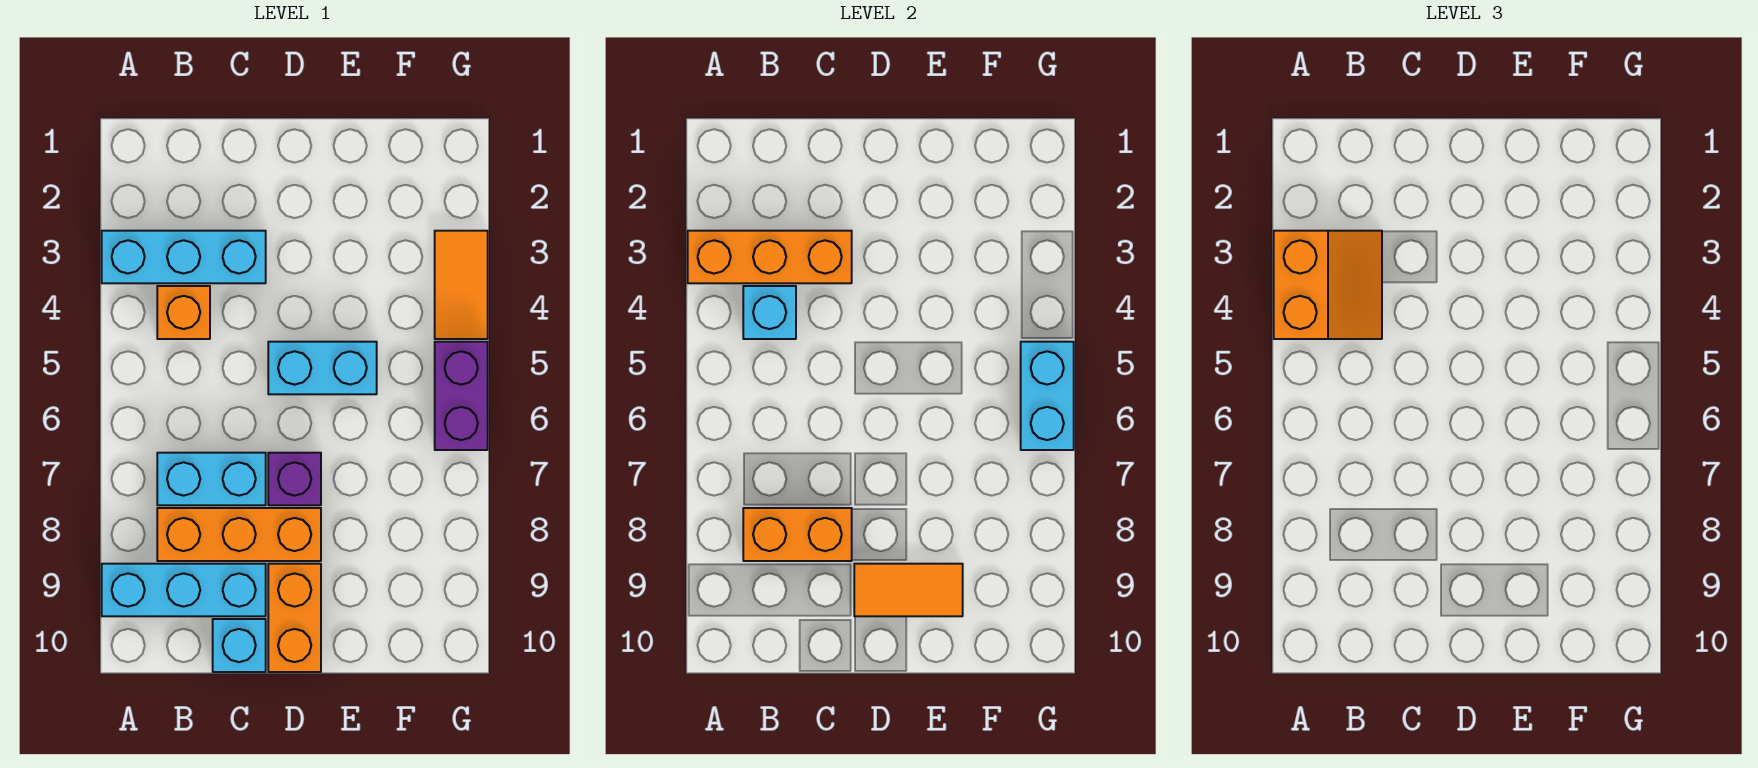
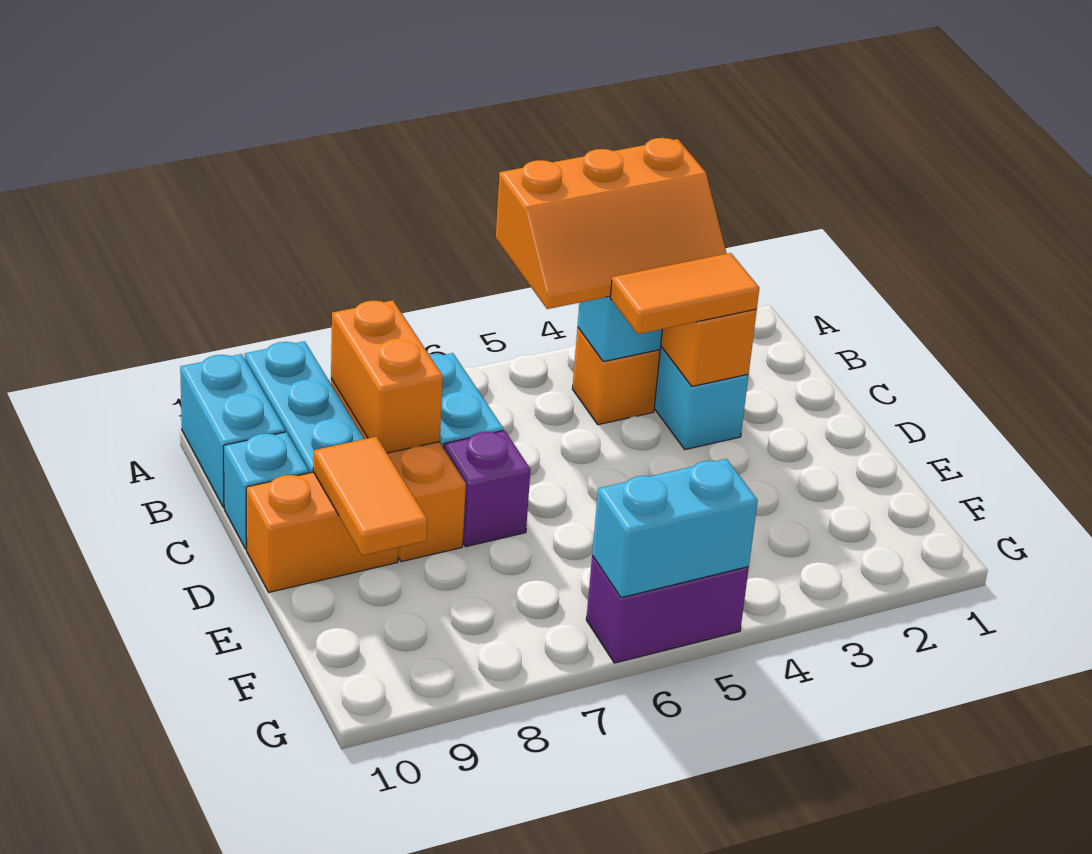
orange 2x2 slope [1274,231,1382,339] -> orange 2x3 slope [496,138,727,309]
cyan 1x2 brick [268,342,377,394] -> cyan 1x2 brick moved to [180,354,285,507]
orange 1x2 tile [435,231,488,339] -> orange 1x2 tile moved to [610,253,759,334]

